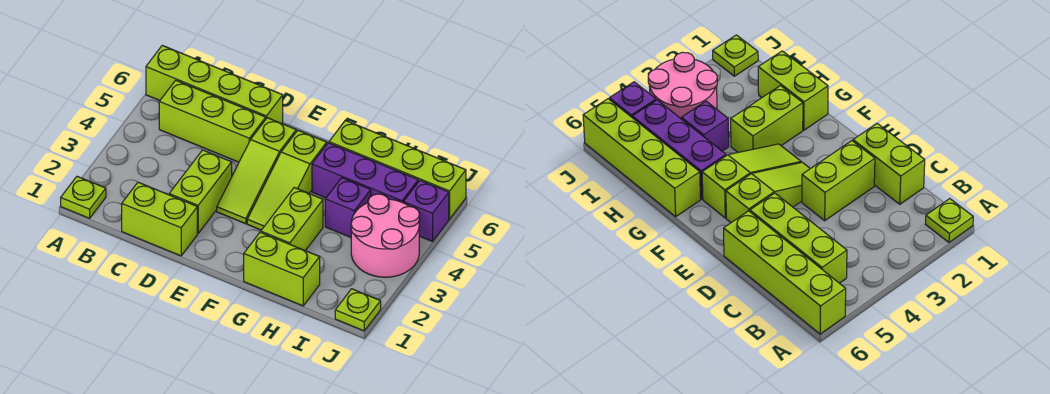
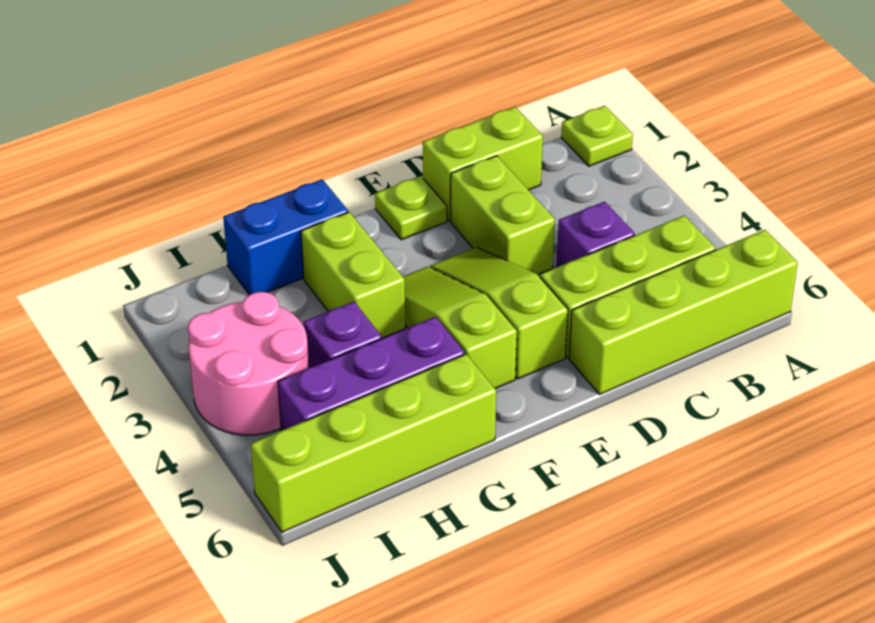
lime 1x2 brick [244,232,320,306] -> blue 1x2 brick [223,179,348,295]
lime 1x1 plate [335,289,381,331] -> lime 1x1 plate moved to [375,176,447,240]
purple 1x1 brick [404,180,449,241] -> purple 1x1 brick moved to [556,202,635,267]

